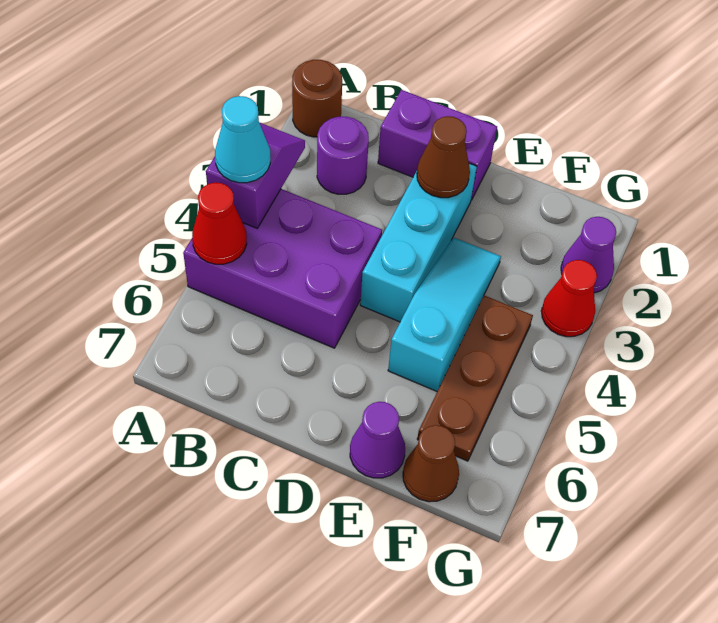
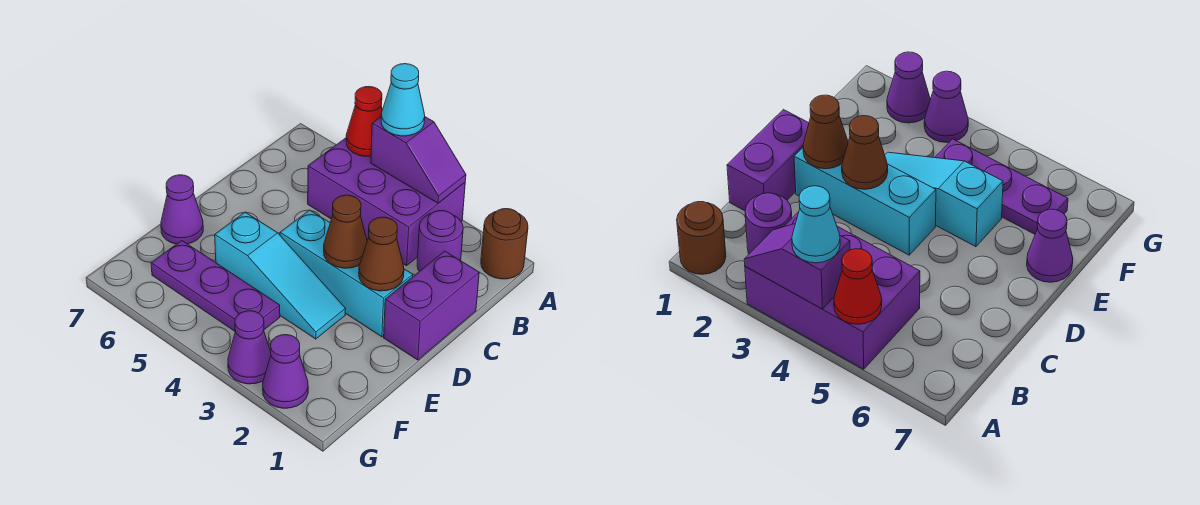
purple 2x3 brick [183,189,382,348] -> purple 2x3 brick turned to [308,138,465,266]
brown 1x3 plate [417,295,533,461] -> purple 1x3 plate [151,241,280,331]
brown 1x1 cone [403,425,459,502] -> brown 1x1 cone moved to [324,195,367,268]
red 1x1 cone [541,260,597,337] -> purple 1x1 cone [228,311,271,384]

